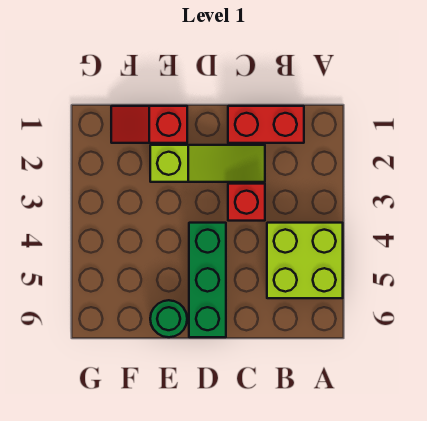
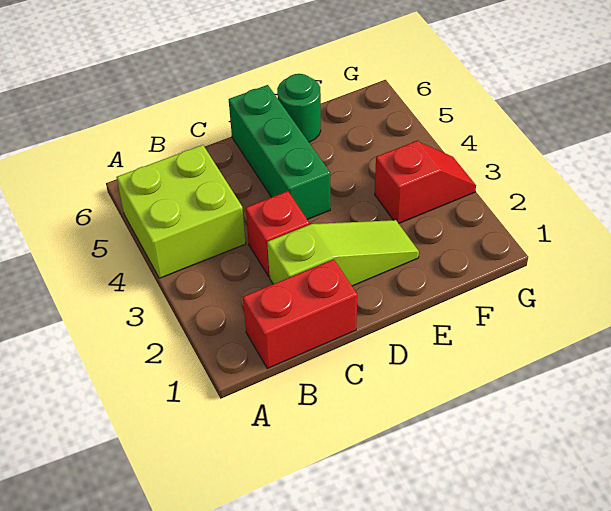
lime 1x3 slope [150,145,265,182] -> lime 1x3 slope turned to [267,220,419,286]
red 1x2 slope [111,106,187,143] -> red 1x2 slope moved to [375,141,476,224]

